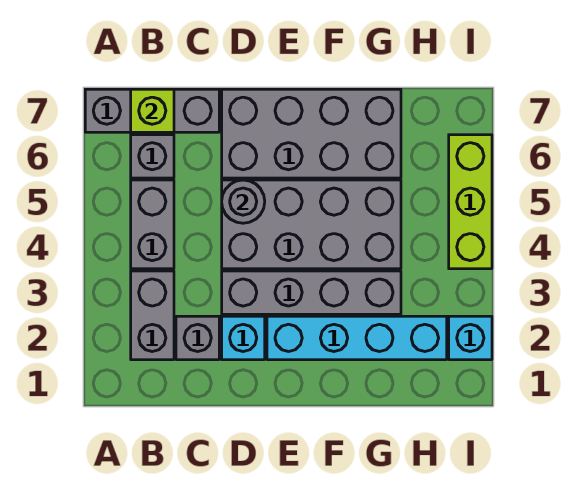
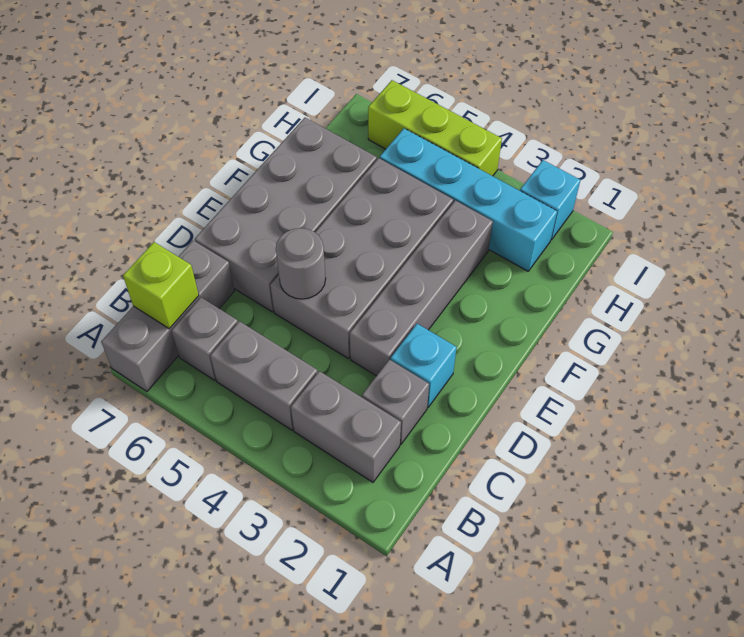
cyan 1x4 brick [267,316,447,360] -> cyan 1x4 brick turned to [380,129,557,271]

